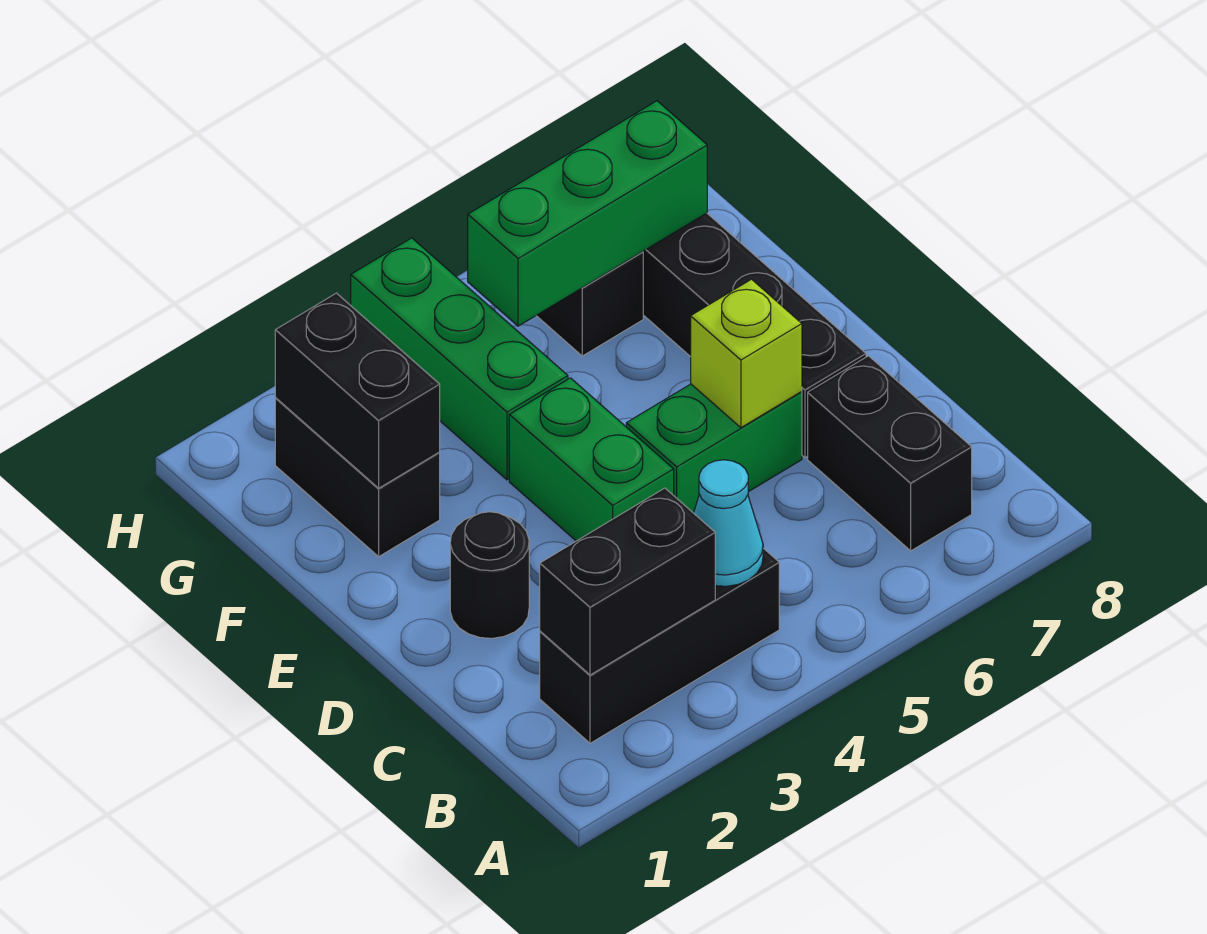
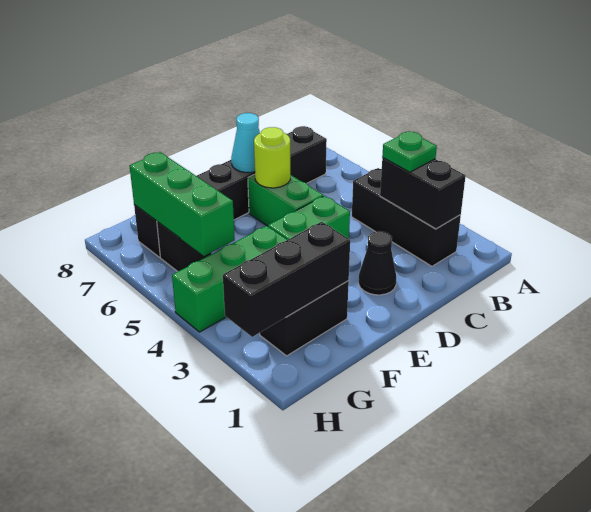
none -> green 1x1 plate [382,132,437,172]
cyan 1x1 cone [694,460,763,586] -> cyan 1x1 cone moved to [231,113,260,173]
black 1x1 round brick [450,512,529,638] -> black 1x1 cone [359,231,396,295]
lime 1x1 brick [691,279,802,428] -> lime 1x1 round brick [254,127,290,188]
black 1x2 brick [275,293,440,488] -> black 1x3 brick [223,222,350,337]

